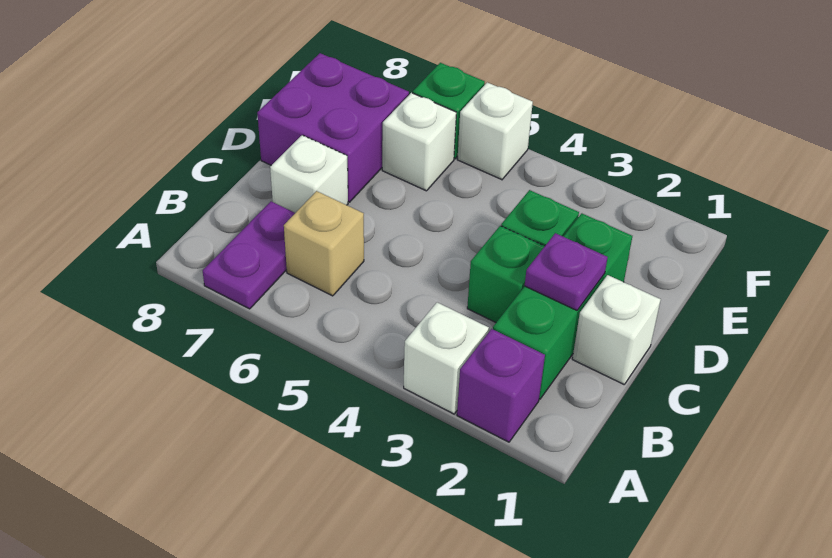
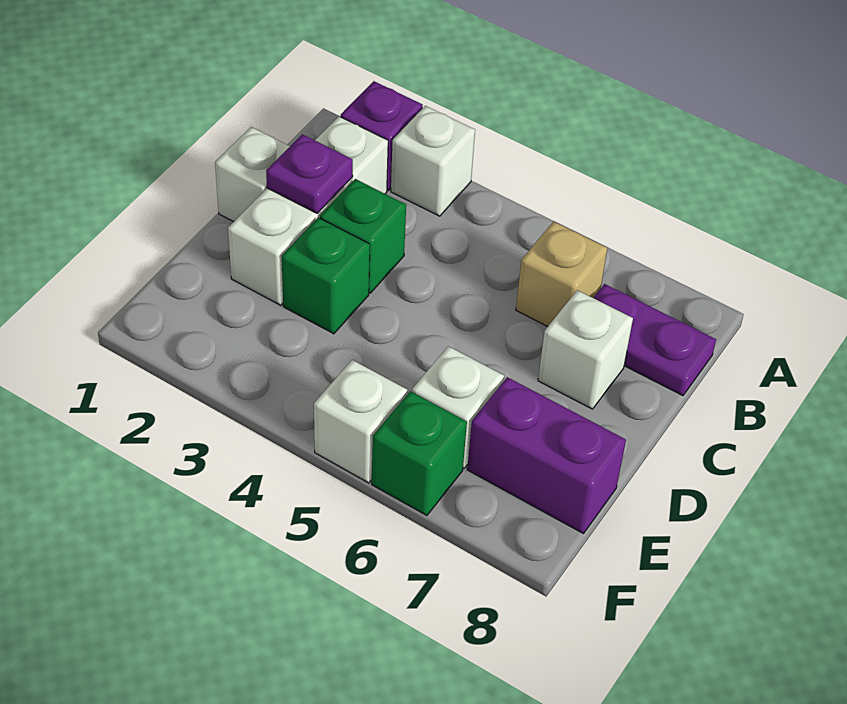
purple 1x2 plate [203,201,295,309] -> purple 1x2 plate turned to [594,284,716,396]
green 1x3 brick [493,213,632,399] -> white 1x3 brick [228,116,388,305]
purple 2x2 brick [257,53,409,202] -> purple 1x2 brick [467,377,626,534]

